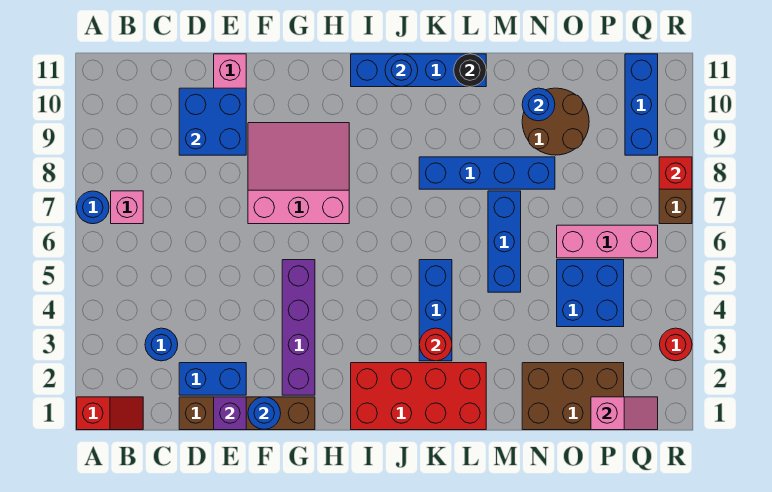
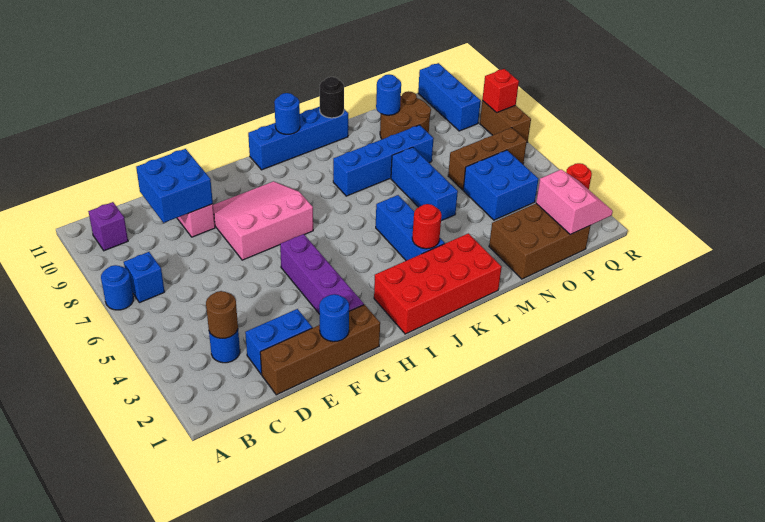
red 1x2 slope [77,397,143,430] -> none
pink 1x1 brick [111,191,143,224] -> blue 1x1 brick [124,252,165,303]
none -> brown 1x1 round brick [206,291,238,338]
purple 1x1 brick [214,397,246,430] -> purple 1x1 brick moved to [88,202,128,251]
pink 1x3 brick [557,225,658,258] -> brown 1x3 brick [448,128,527,190]
pink 1x2 slope [591,397,658,430] -> pink 2x2 slope [536,170,613,235]

